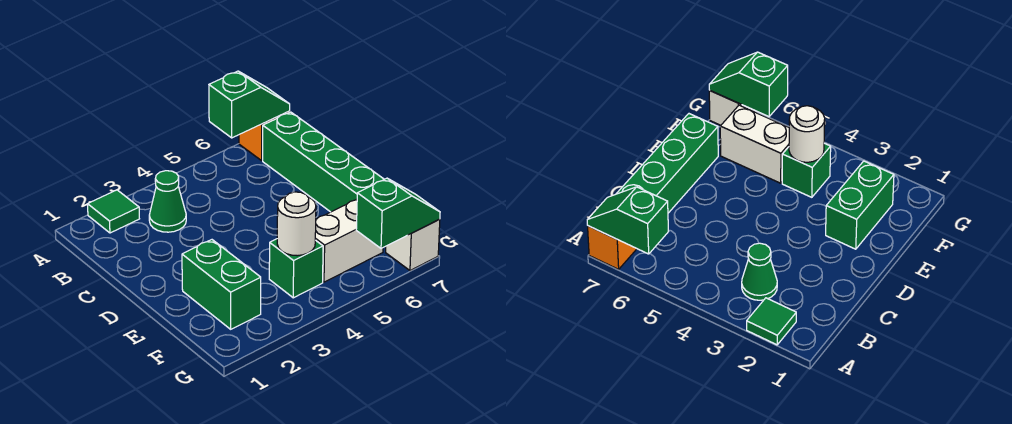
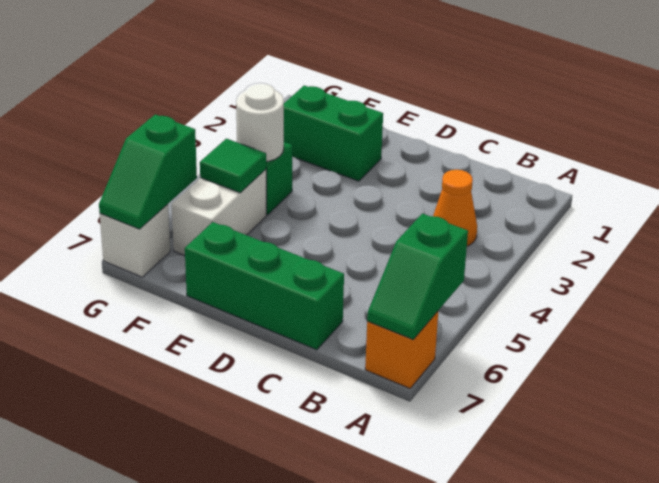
green 1x1 tile [88,190,139,233] -> green 1x1 tile moved to [200,139,266,193]
green 1x1 cone [149,171,186,232] -> orange 1x1 cone [433,170,477,246]
green 1x4 brick [263,112,384,212] -> green 1x3 brick [185,222,344,350]

